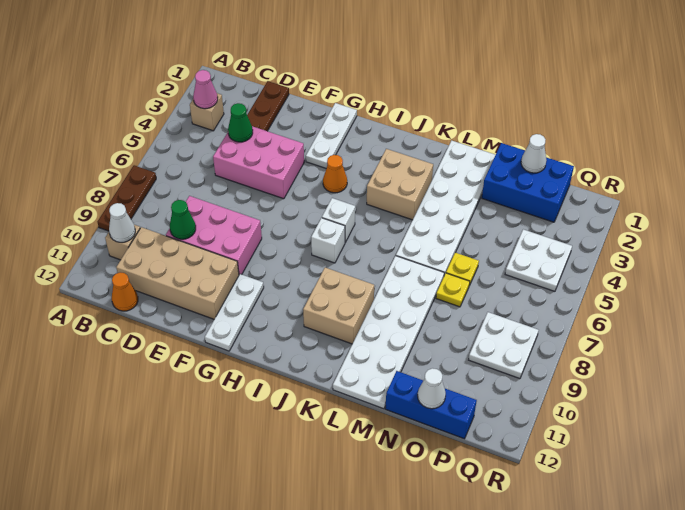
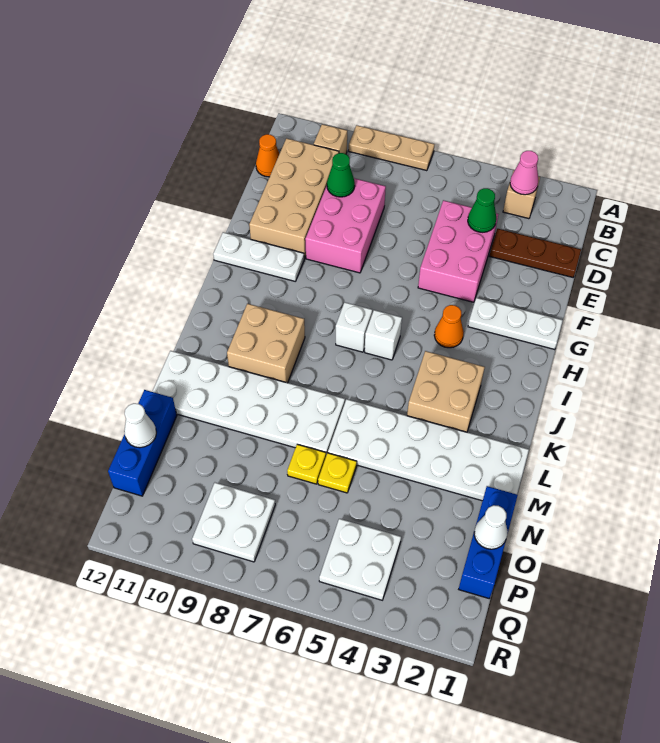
brown 1x3 plate [97,165,156,231] -> tan 1x3 plate [349,125,435,171]
white 1x1 cone [109,203,135,242] -> none
blue 2x3 brick [482,143,574,222] -> blue 1x3 brick [459,486,518,599]

